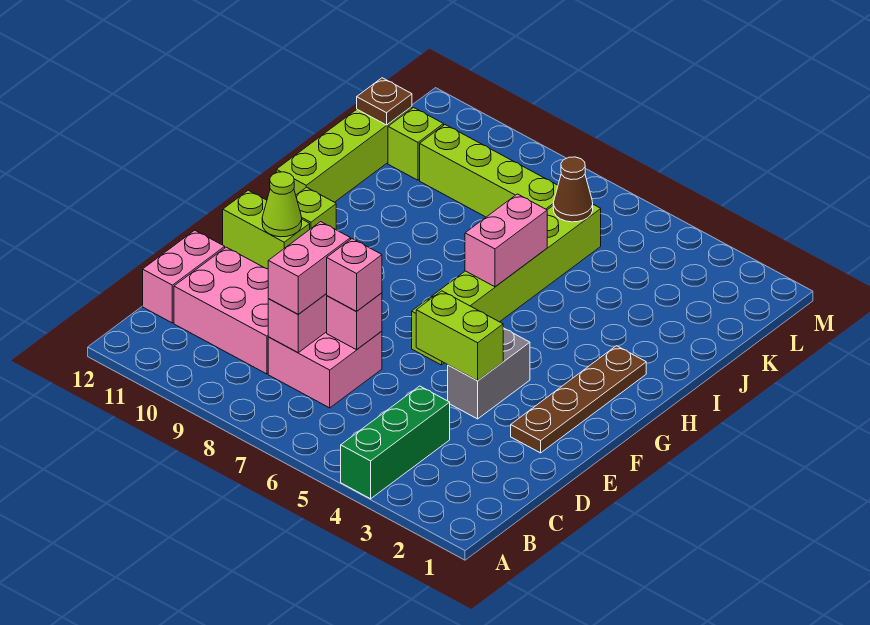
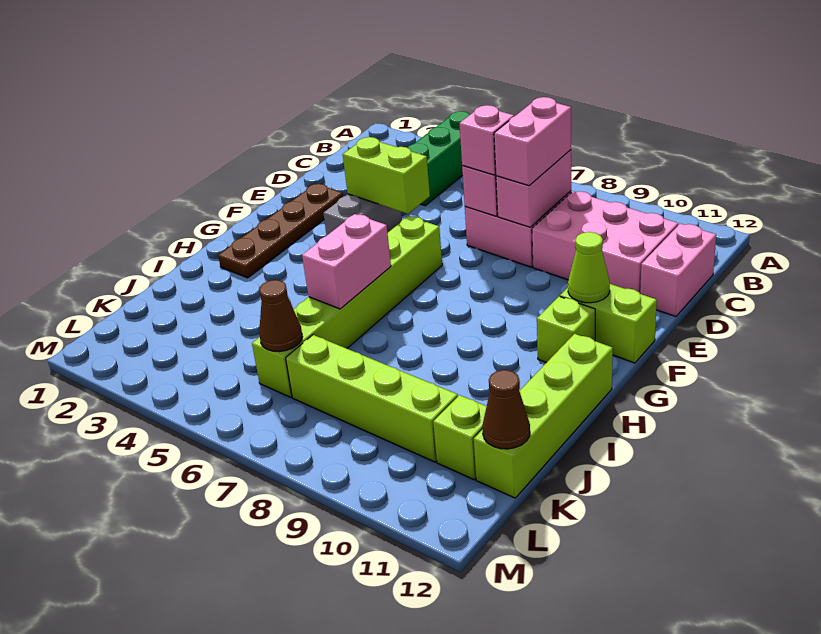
brown 1x1 plate [357,78,412,125] -> brown 1x1 cone [482,370,530,449]

